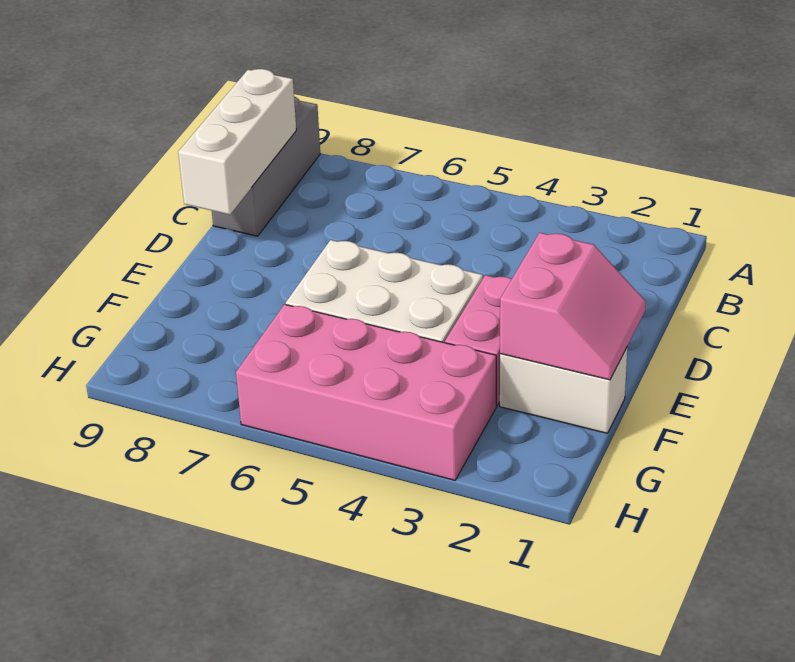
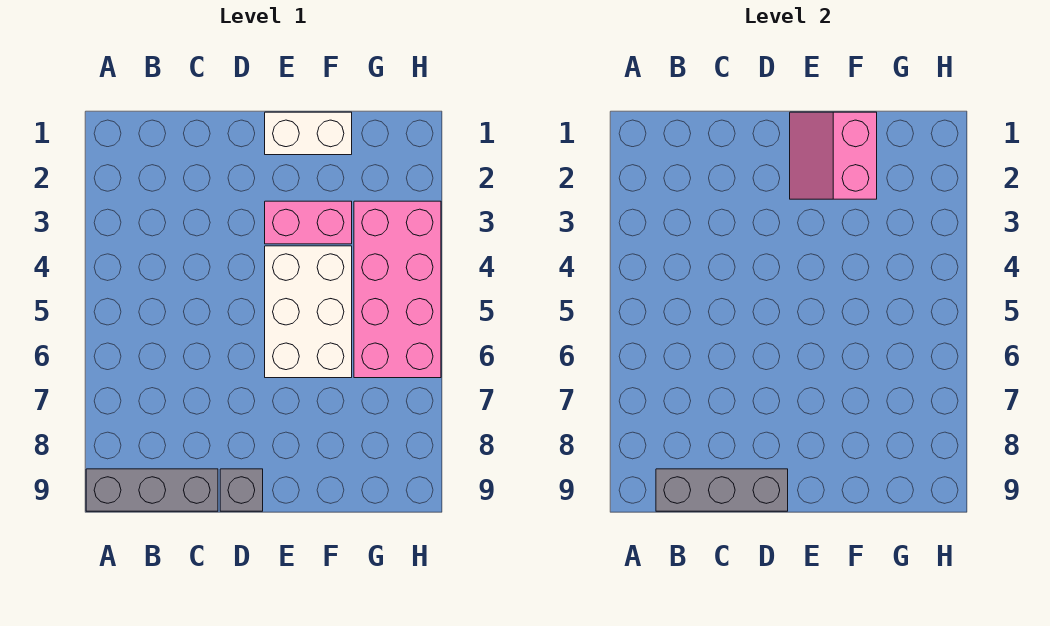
white 1x3 brick [178,69,296,215] -> grey 1x3 brick [656,469,788,511]
none -> grey 1x1 brick [220,469,263,511]
pink 2x2 slope [500,233,646,380] -> pink 2x2 slope turned to [790,112,877,199]
white 1x2 brick [500,348,627,433] -> white 1x2 brick turned to [265,112,352,155]

